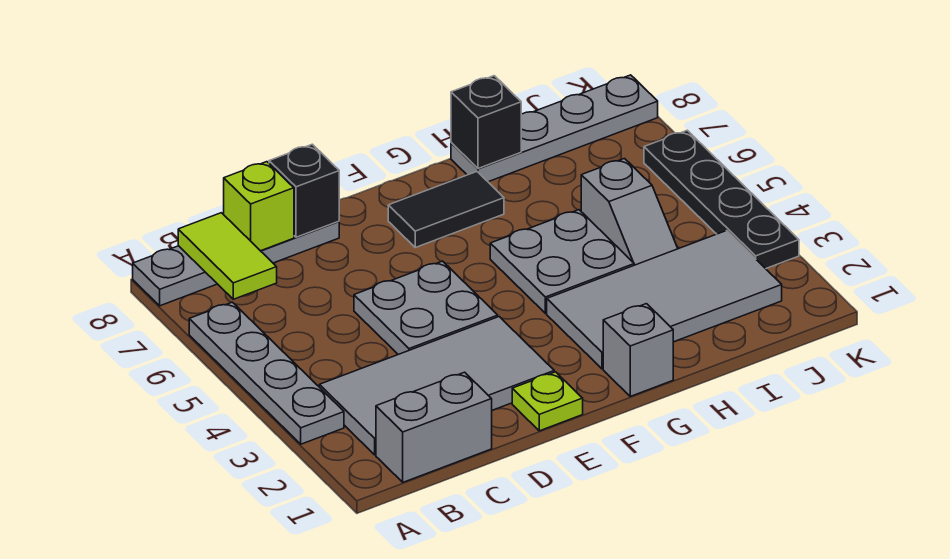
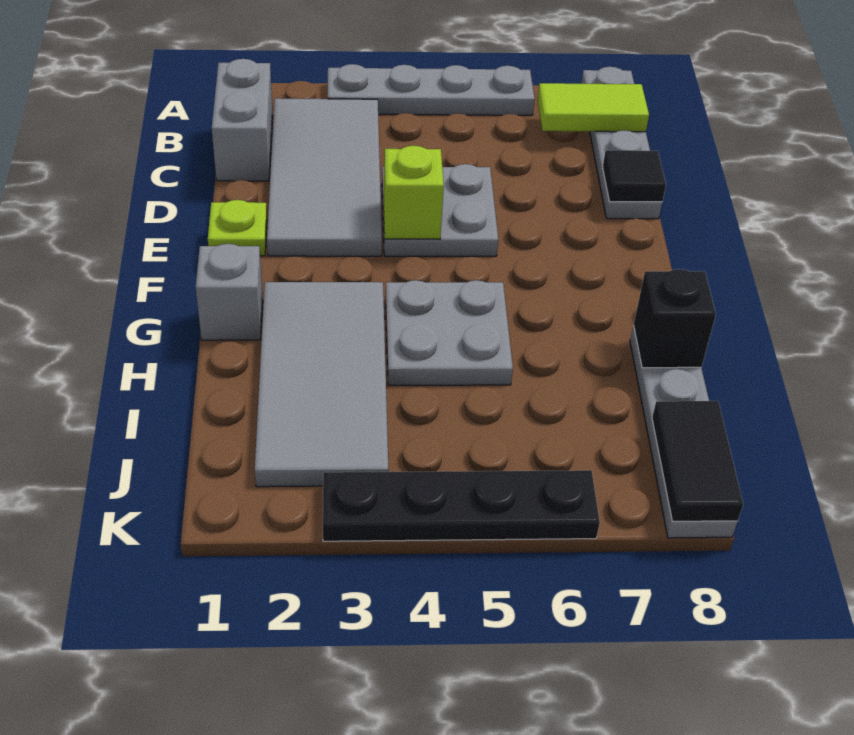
lime 1x1 brick [224,162,294,251] -> lime 1x1 brick moved to [384,146,444,239]
black 1x1 brick [269,144,339,237] -> black 1x1 tile [603,150,666,202]
black 1x2 tile [388,172,504,248] -> black 1x2 tile moved to [652,401,743,521]
grey 1x2 slope [581,159,678,265] -> none

